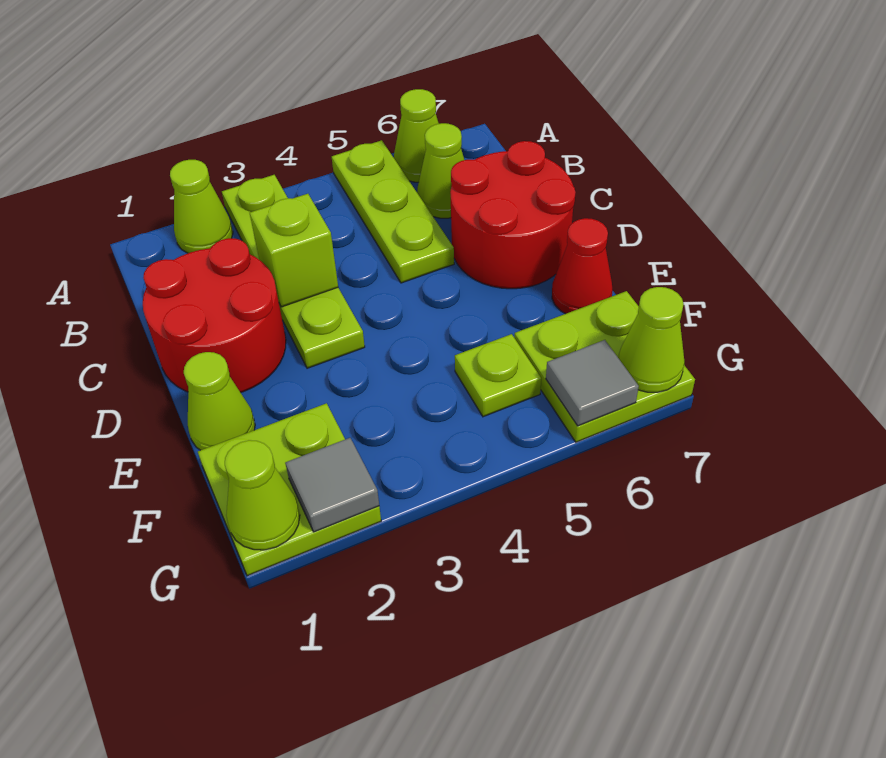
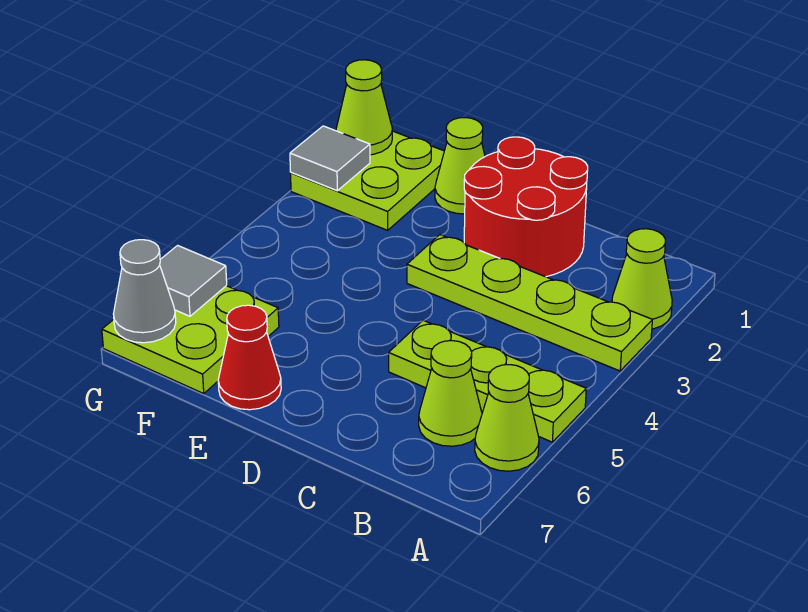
lime 1x1 brick [250,194,338,307] -> none
red 2x2 round brick [450,141,575,289] -> none
lime 1x1 plate [455,334,541,417] -> none
lime 1x1 cone [618,287,685,392] -> grey 1x1 cone [113,240,176,343]

